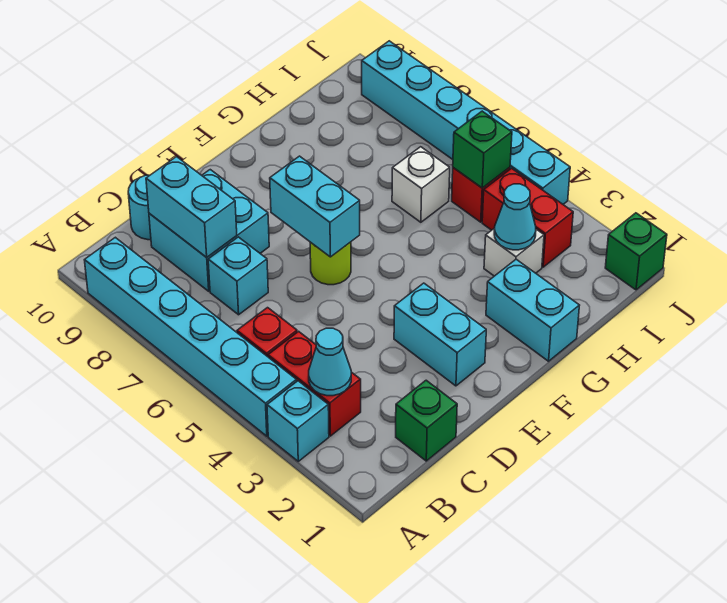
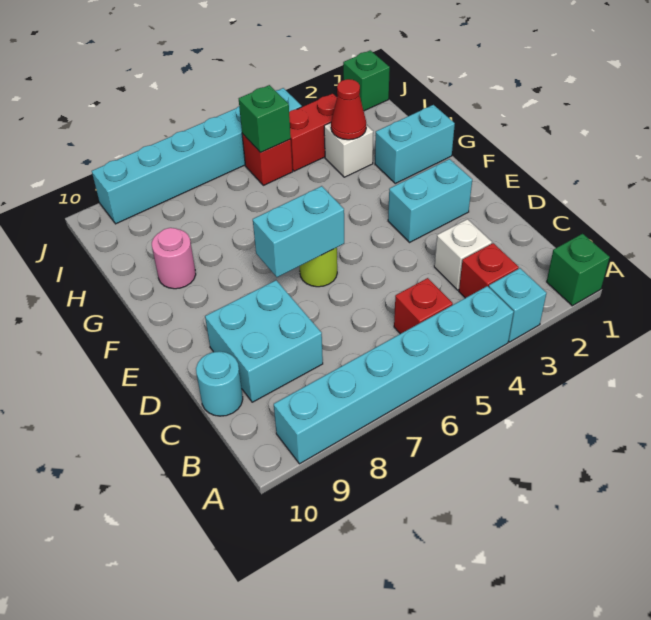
red 1x2 brick [268,331,361,436] -> red 1x1 brick [459,243,519,298]
cyan 1x1 cone [309,328,351,396] -> none
green 1x1 brick [396,380,457,461] -> green 1x1 brick moved to [547,234,610,306]
cyan 1x1 brick [208,237,268,315] -> none
cyan 1x2 brick [146,157,237,257] -> none
none -> pink 1x1 round brick [152,228,196,289]
cyan 1x1 cone [494,184,536,250] -> red 1x1 cone [331,79,366,140]
white 1x1 brick [392,147,450,222] -> white 1x1 brick moved to [434,219,492,290]

